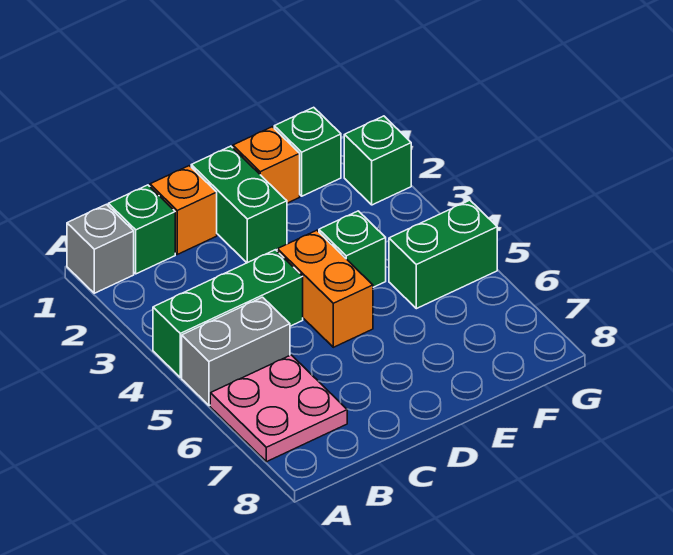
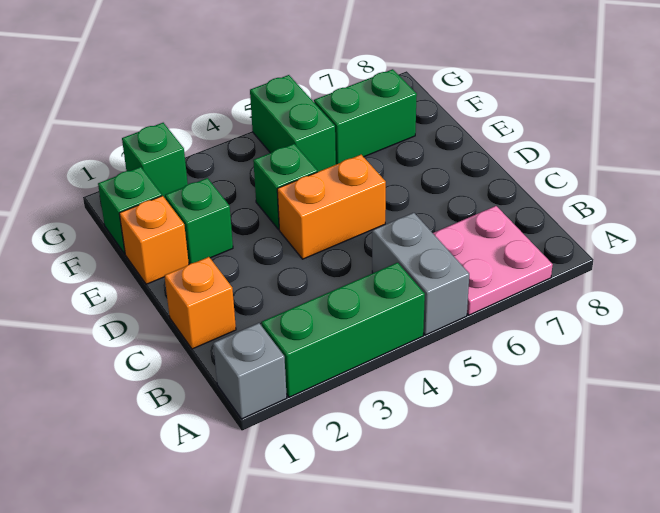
green 1x3 brick [153,250,303,377] -> green 1x3 brick turned to [261,263,425,397]
green 1x1 brick [108,185,175,274] -> green 1x1 brick moved to [165,178,233,264]
green 1x2 brick [191,146,287,263] -> green 1x2 brick moved to [314,69,417,164]

